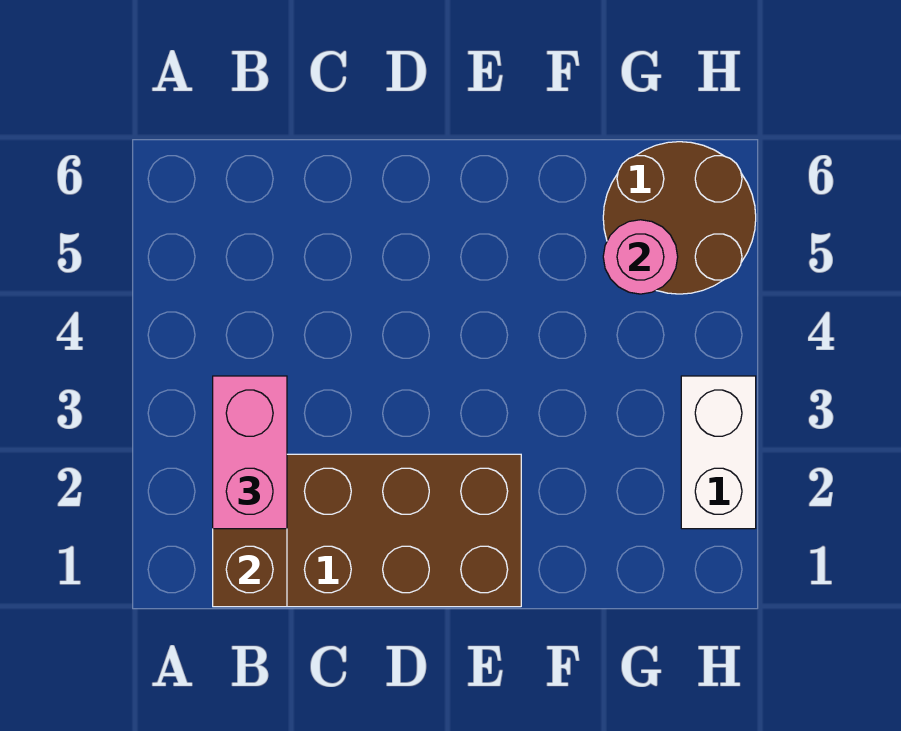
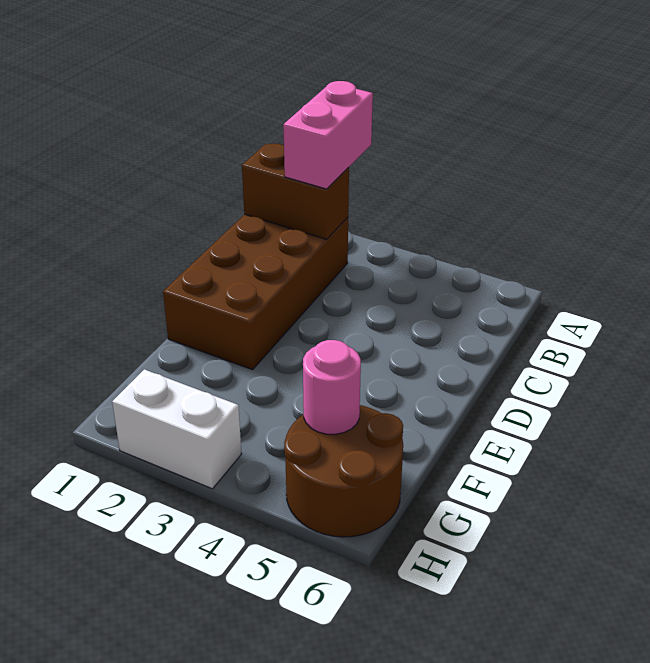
pink 1x2 brick [213,376,287,529] -> pink 1x2 brick turned to [283,81,373,189]

